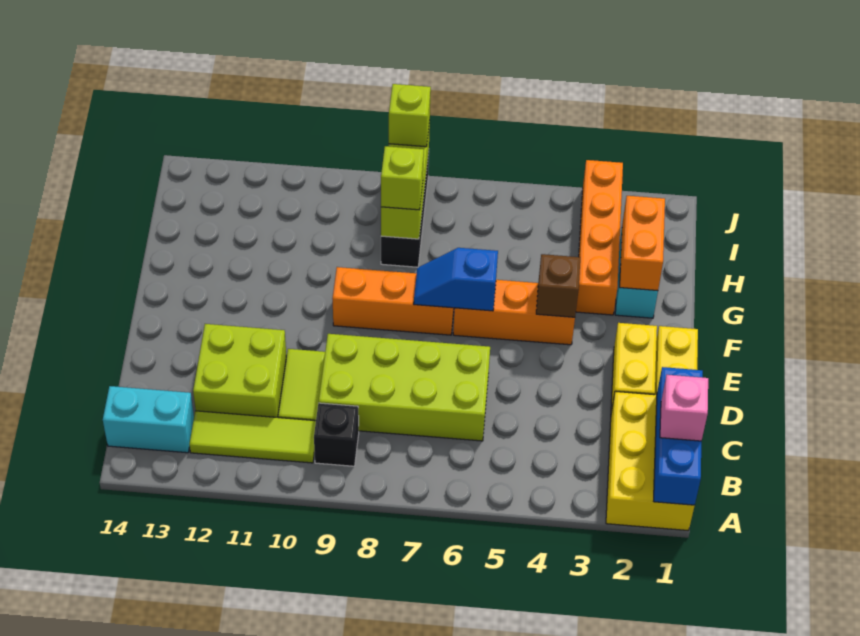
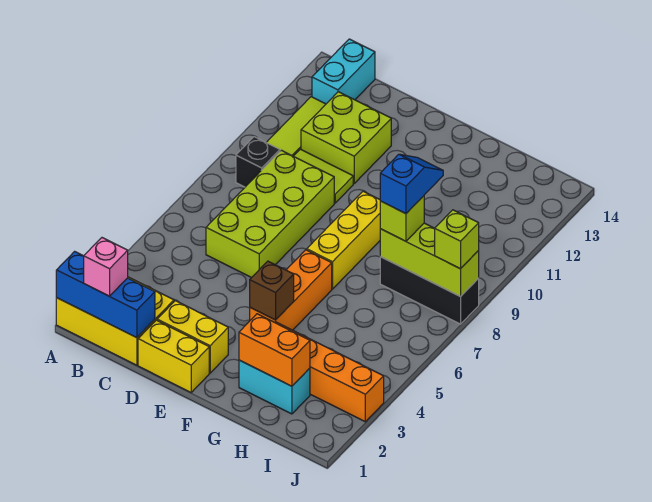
blue 1x2 slope [414,248,498,311] -> blue 1x2 slope moved to [380,154,443,214]
orange 1x3 brick [332,267,454,335] -> yellow 1x3 brick [307,191,380,289]

